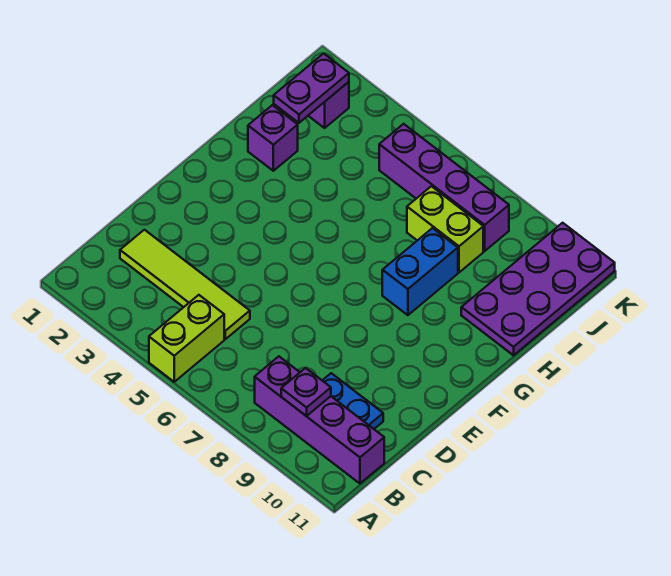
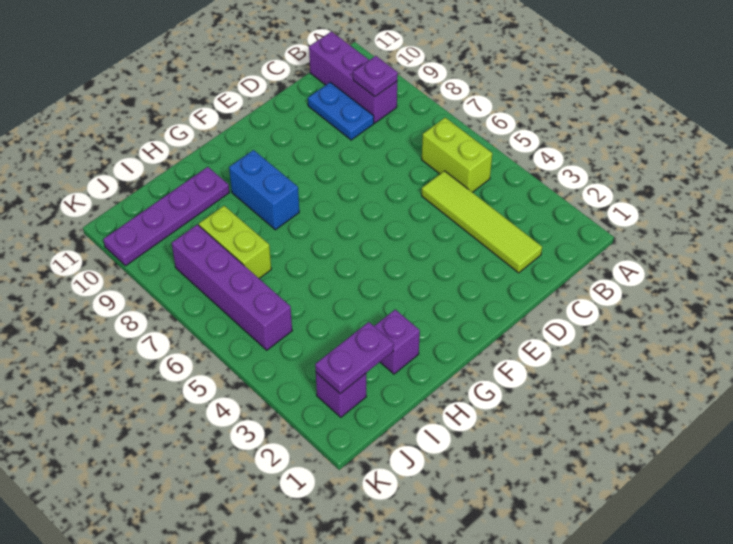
lime 1x2 brick [149,295,224,382] -> lime 1x2 brick turned to [422,118,492,192]
purple 1x4 brick [255,356,384,483] -> purple 1x3 brick [309,31,397,123]
blue 1x2 brick [382,228,458,315] -> blue 1x2 brick turned to [229,150,299,230]
purple 2x4 plate [461,223,615,355] -> purple 1x4 plate [103,167,229,266]

